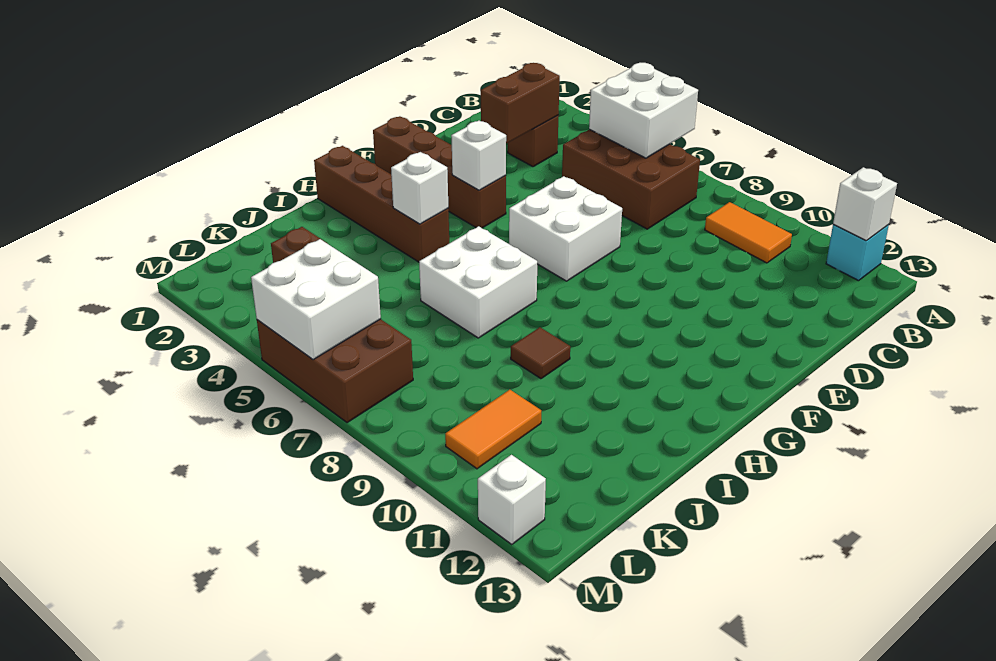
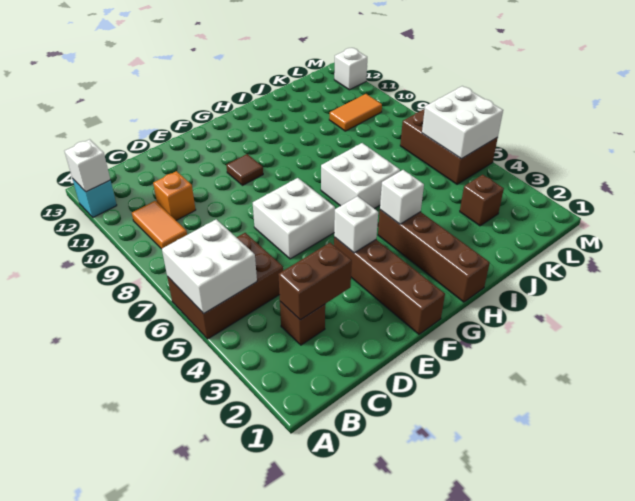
brown 2x3 brick [562,129,700,229] -> brown 2x3 brick turned to [167,233,283,339]
none -> orange 1x1 brick [153,171,196,220]
brown 1x1 tile [511,327,570,379] -> brown 1x1 tile moved to [226,154,263,185]

